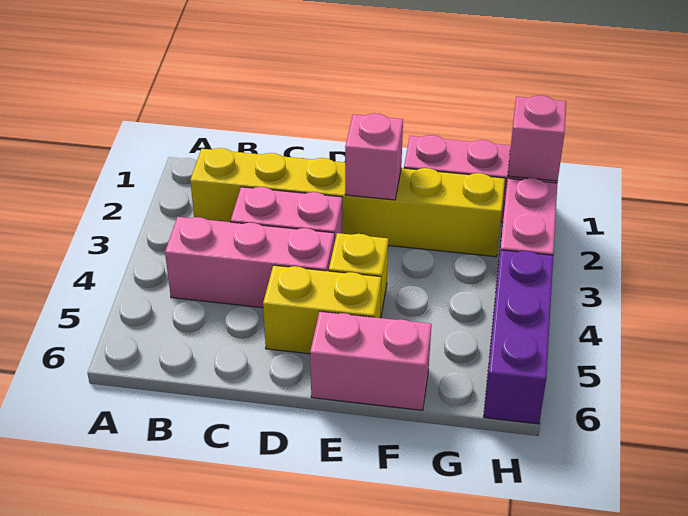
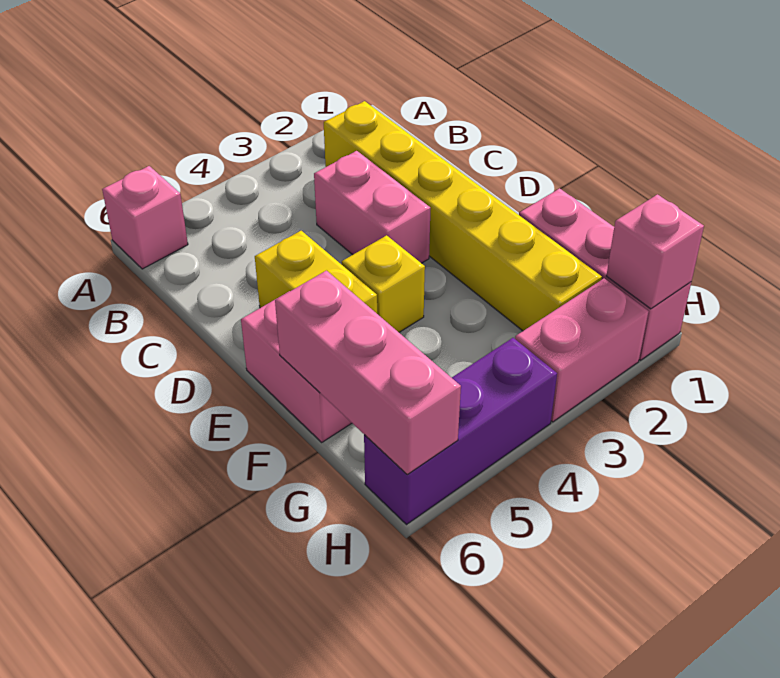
pink 1x3 brick [165,217,334,308] -> pink 1x3 brick moved to [275,271,461,474]
pink 1x1 brick [345,113,403,200] -> pink 1x1 brick moved to [102,166,188,269]

